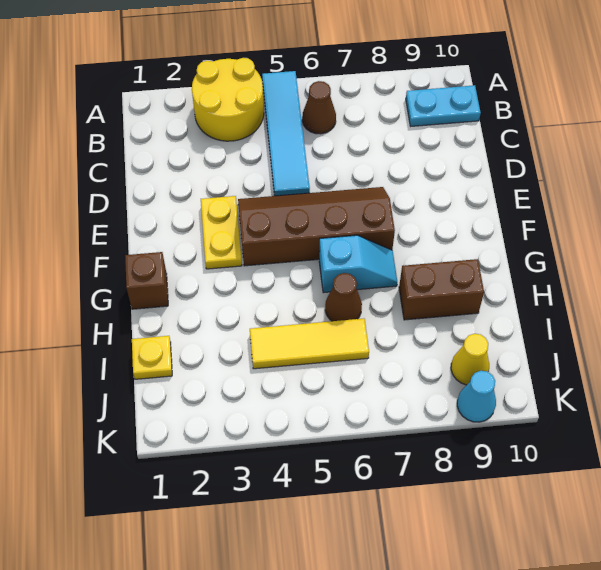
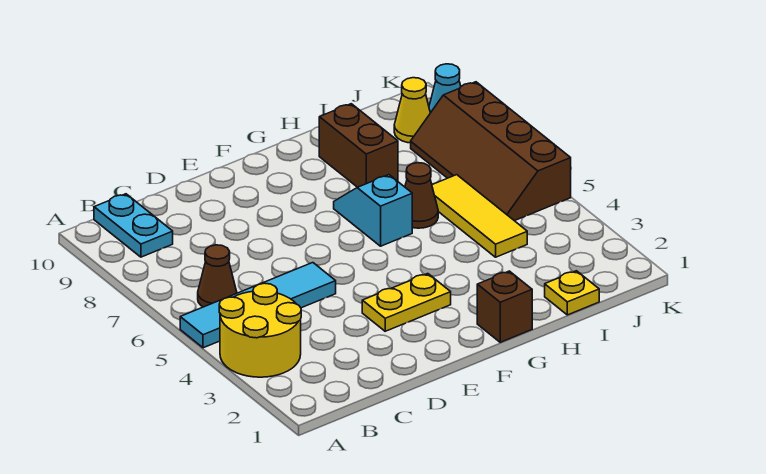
brown 2x4 slope [238,187,395,266] -> brown 2x4 slope moved to [411,82,571,221]

